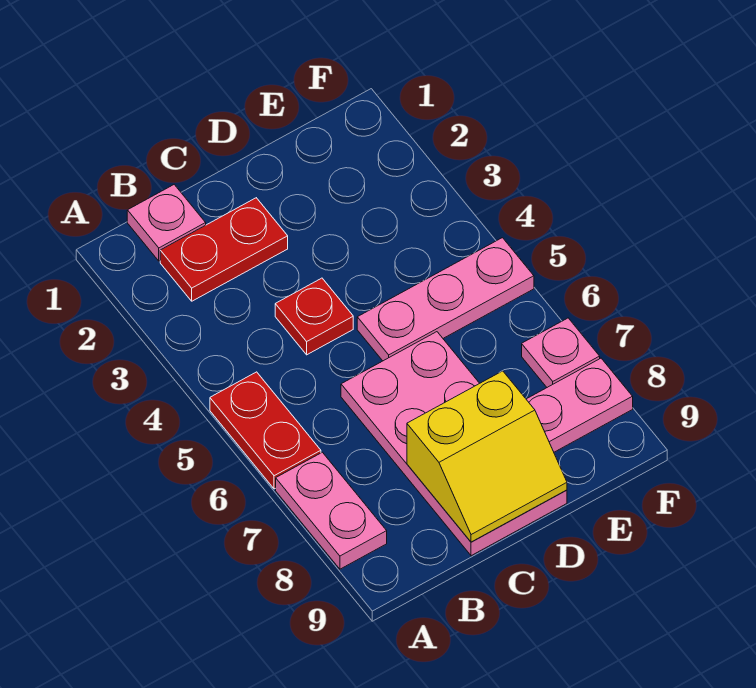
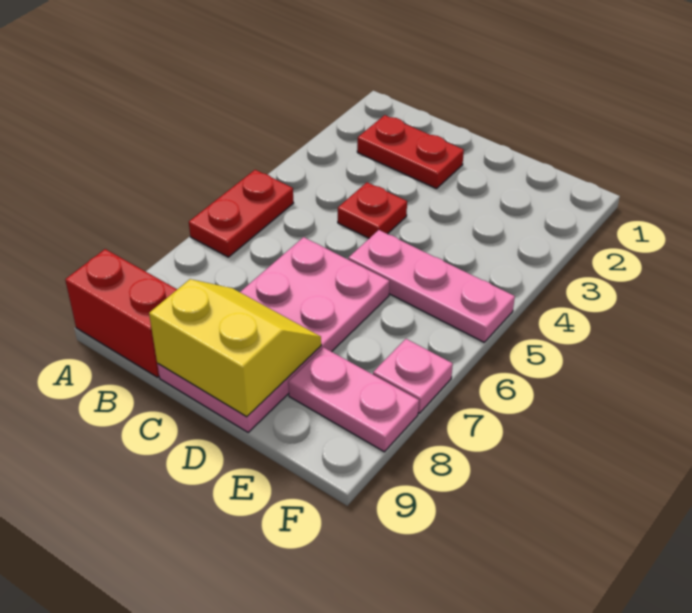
pink 1x2 plate [276,452,387,569] -> none
none -> red 1x2 brick [65,249,177,377]
pink 1x1 plate [127,185,206,261] -> none
yellow 2x2 slope [407,371,567,542] -> yellow 2x2 slope turned to [149,279,321,417]

